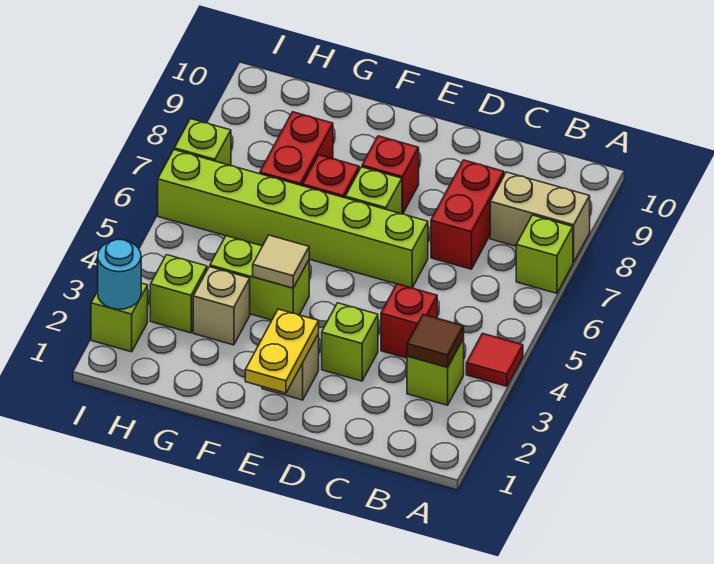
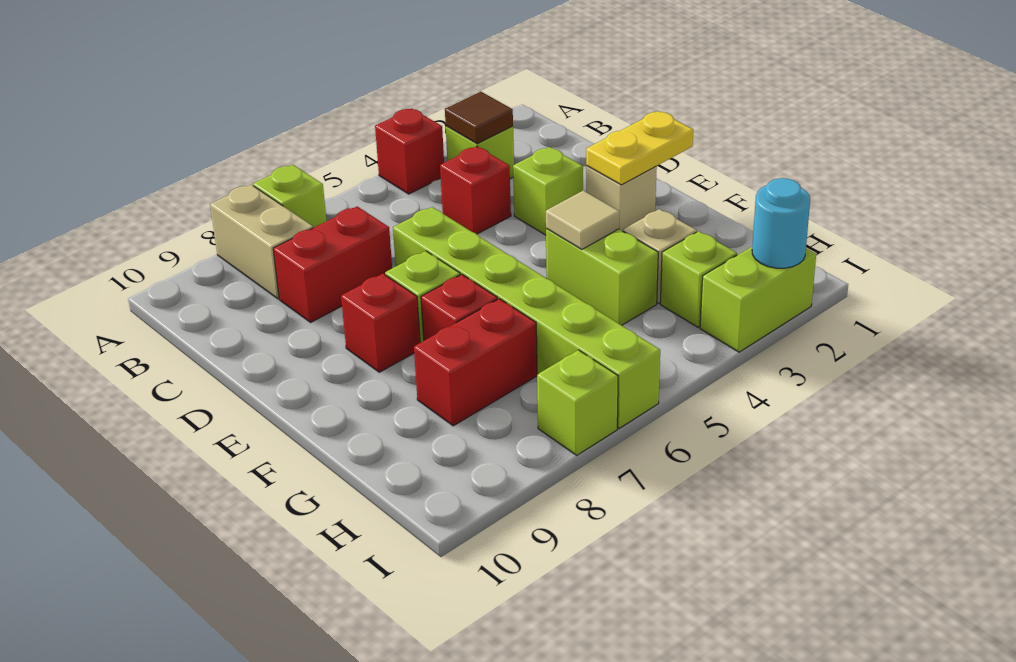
red 1x1 tile [466,333,523,386] -> red 1x1 brick [375,108,444,194]
lime 1x1 brick [91,283,148,352] -> lime 1x2 brick [700,247,816,352]

